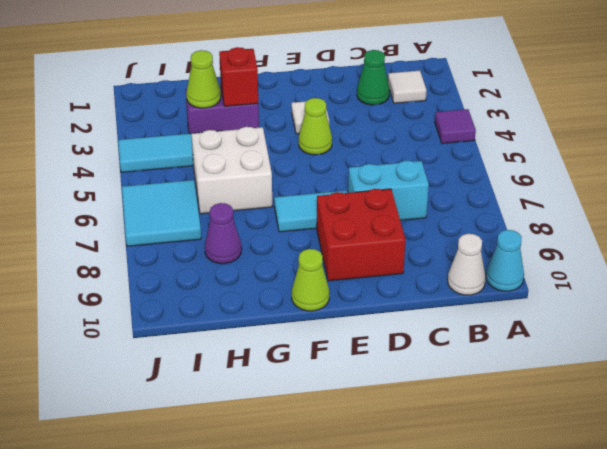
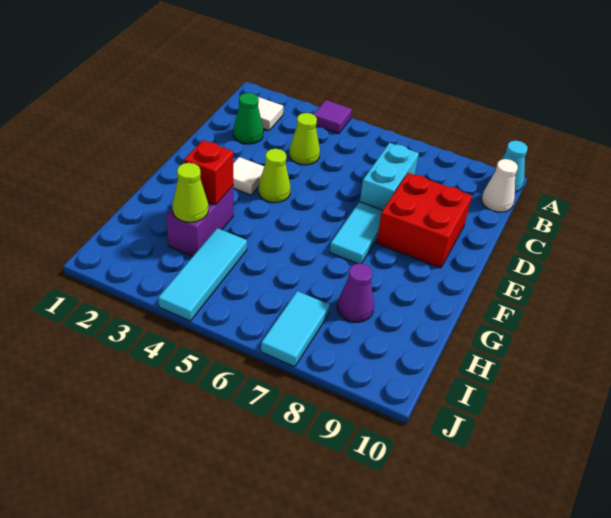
lime 1x1 cone [292,249,329,311] -> lime 1x1 cone moved to [289,113,320,165]
white 2x2 brick [192,127,272,214] -> none
cyan 2x2 tile [122,180,201,246] -> cyan 1x2 tile [261,291,330,367]

